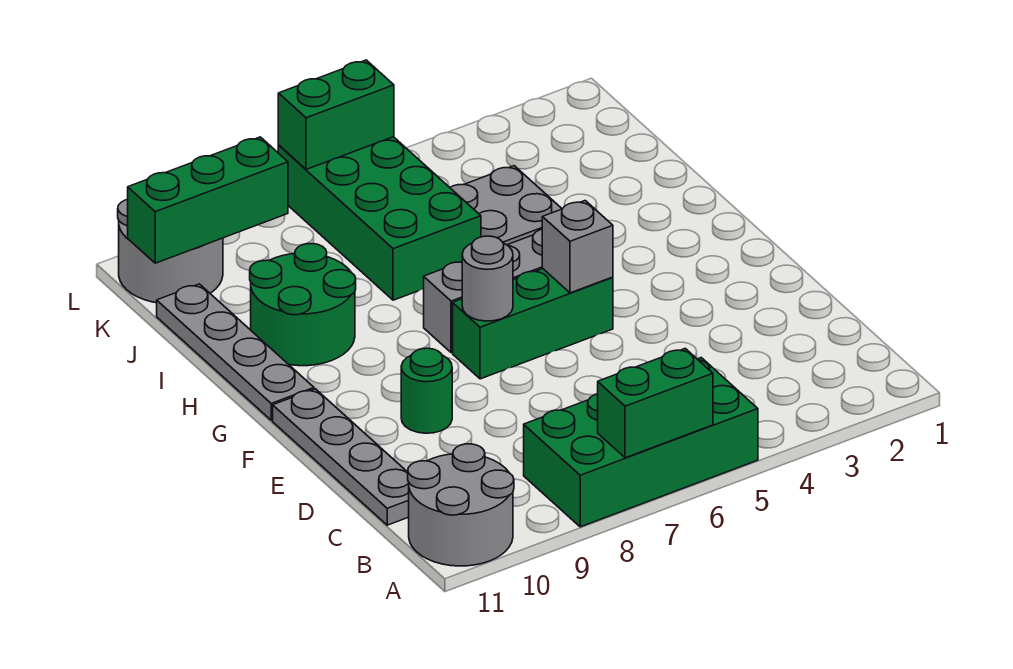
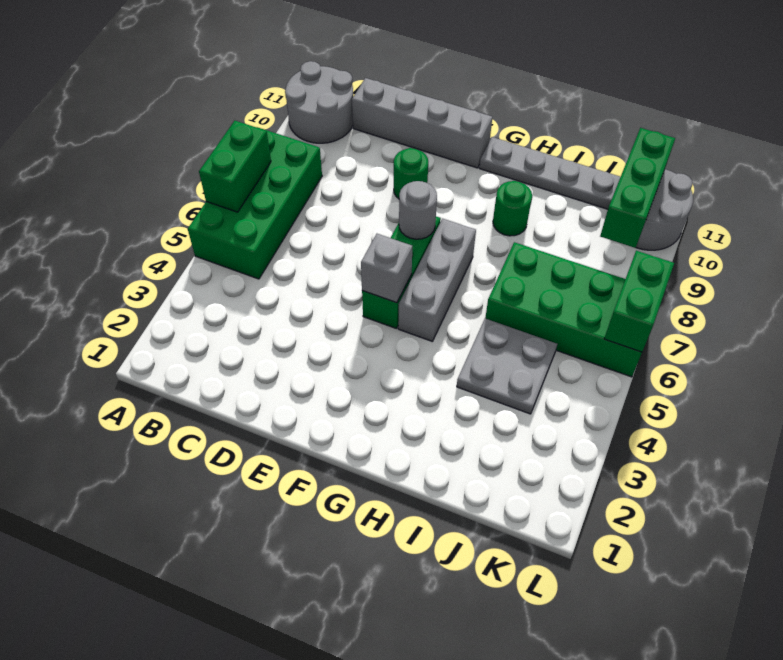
grey 1x4 plate [273,389,409,525] -> grey 1x4 brick [352,78,492,168]
green 2x2 round brick [250,244,356,366] -> green 1x1 round brick [493,181,532,236]

